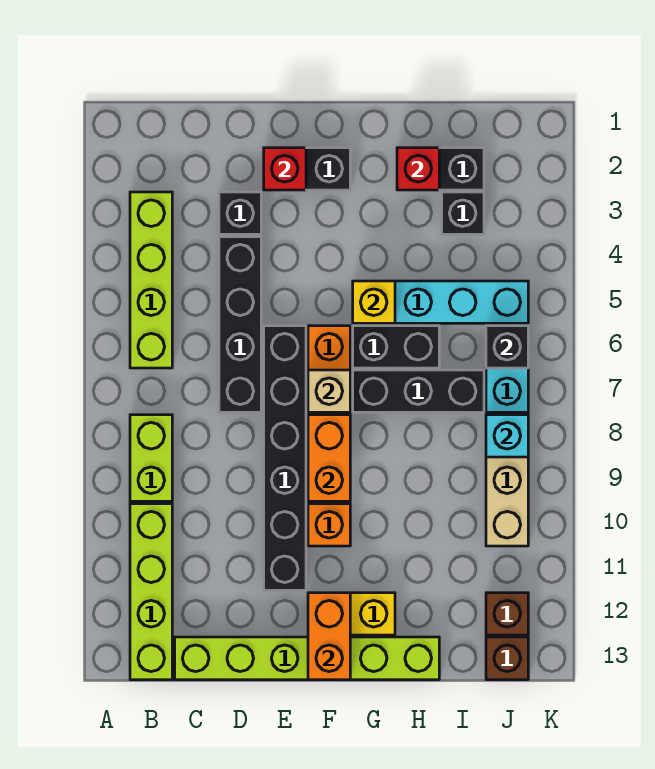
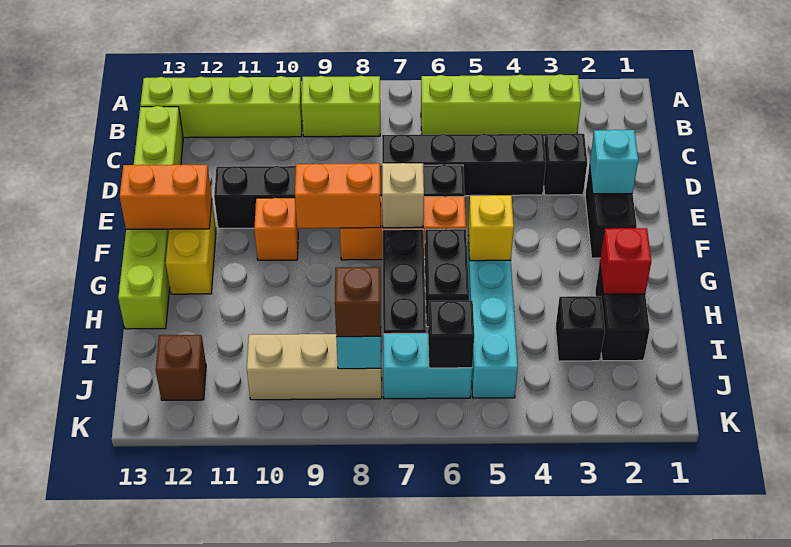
red 1x1 brick [264,148,306,190] -> cyan 1x1 brick [590,130,638,194]
brown 1x1 brick [486,637,528,680] -> brown 1x1 brick moved to [335,267,381,337]

